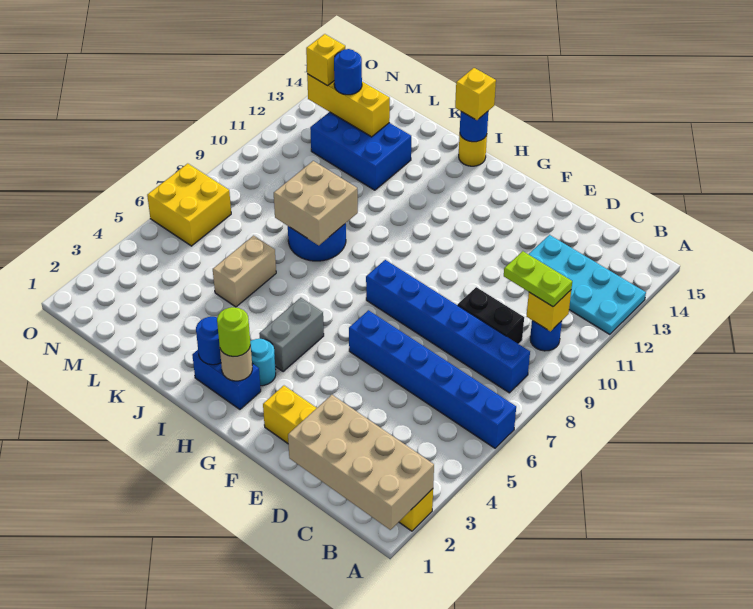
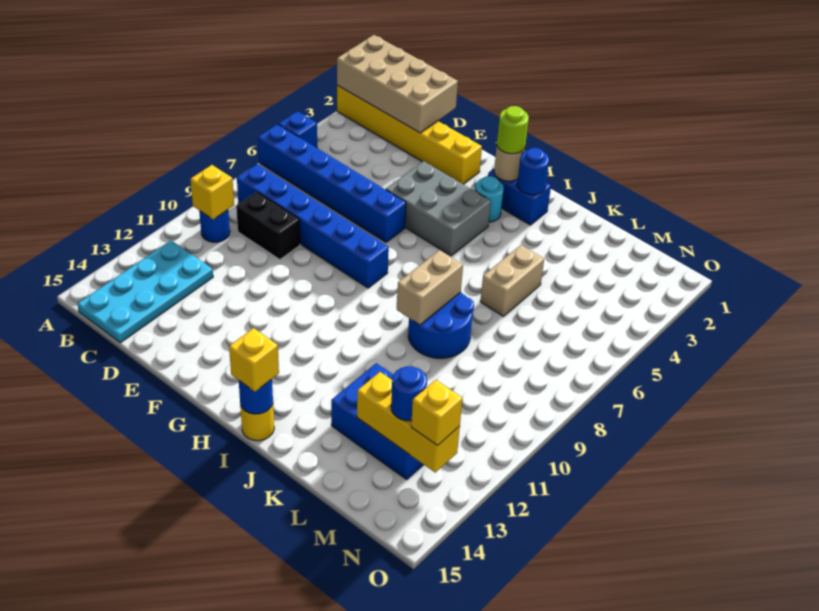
none -> blue 1x1 brick [278,111,317,148]
cyan 2x4 plate [528,235,646,335] -> cyan 2x4 plate turned to [77,241,213,343]
lime 1x2 plate [504,251,572,307] -> none
grey 1x2 brick [259,298,324,372] -> grey 2x3 brick [386,161,491,256]
tan 2x2 brick [274,161,358,245] -> tan 1x2 brick [397,250,463,325]
yellow 2x2 brick [147,164,231,246] -> none

